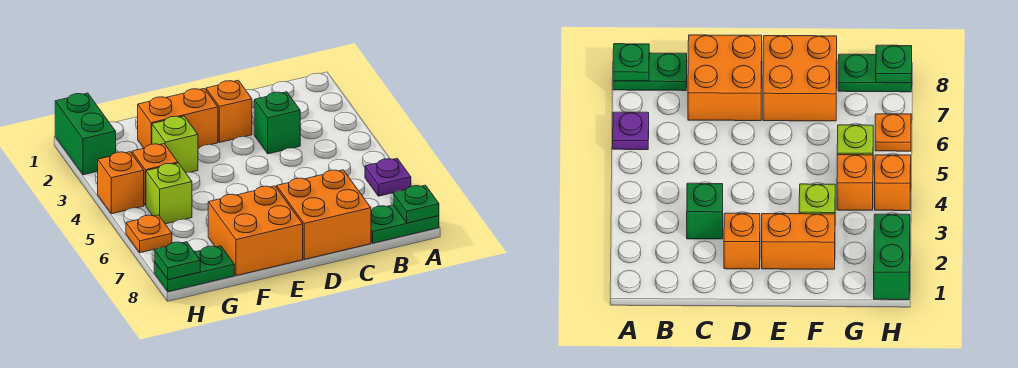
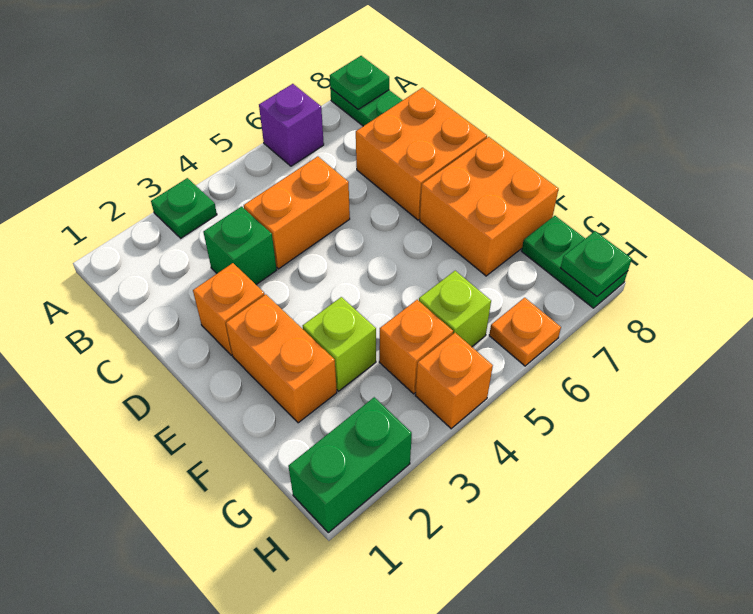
none -> green 1x1 plate [151,178,217,238]
purple 1x1 plate [365,159,411,196] -> purple 1x1 brick [259,84,324,166]
none -> orange 1x2 brick [244,156,350,269]

